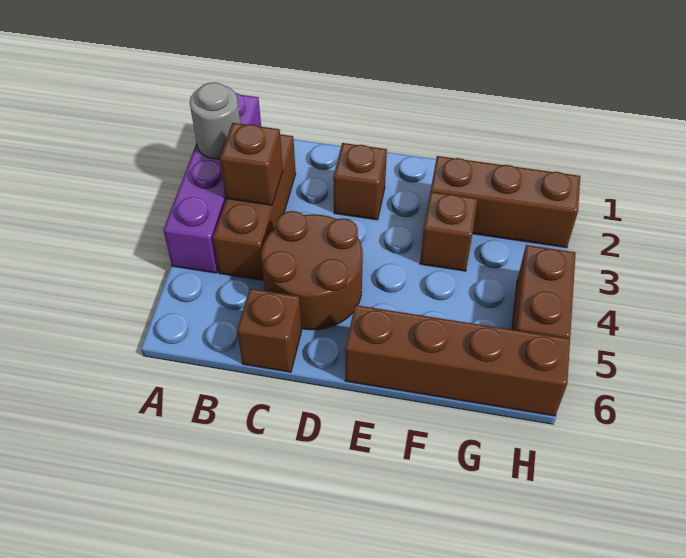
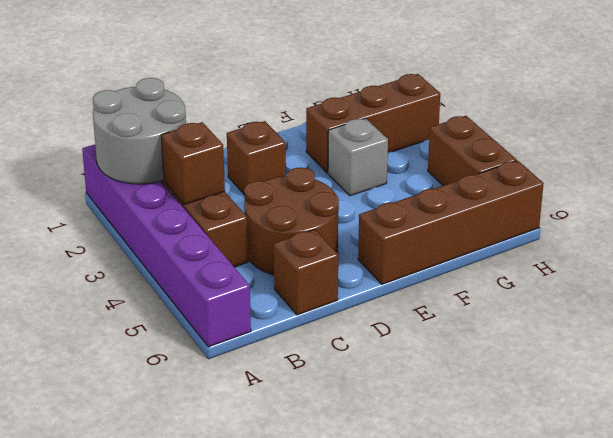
purple 1x4 brick [163,93,261,273] -> purple 1x6 brick [82,145,251,347]
grey 1x1 round brick [190,82,240,159] -> grey 2x2 round brick [93,78,186,184]
brown 1x1 brick [420,192,477,271] -> grey 1x1 brick [328,118,388,196]

